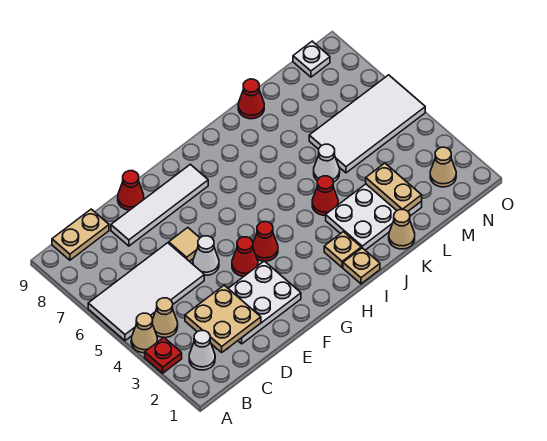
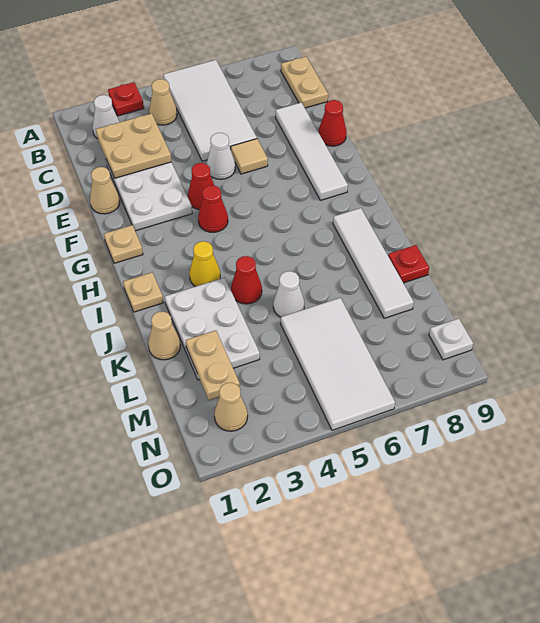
tan 1x1 cone [131,313,157,353] -> tan 1x1 cone moved to [90,167,120,214]
tan 1x1 plate [324,232,361,267] -> tan 1x1 plate moved to [104,225,143,263]
none -> yellow 1x1 cone [189,241,220,287]
none -> white 1x4 tile [333,208,414,318]
red 1x1 cone [238,79,264,119] -> red 1x1 plate [388,245,429,283]
tan 1x2 plate [366,163,422,211] -> tan 1x2 plate turned to [186,330,240,400]

